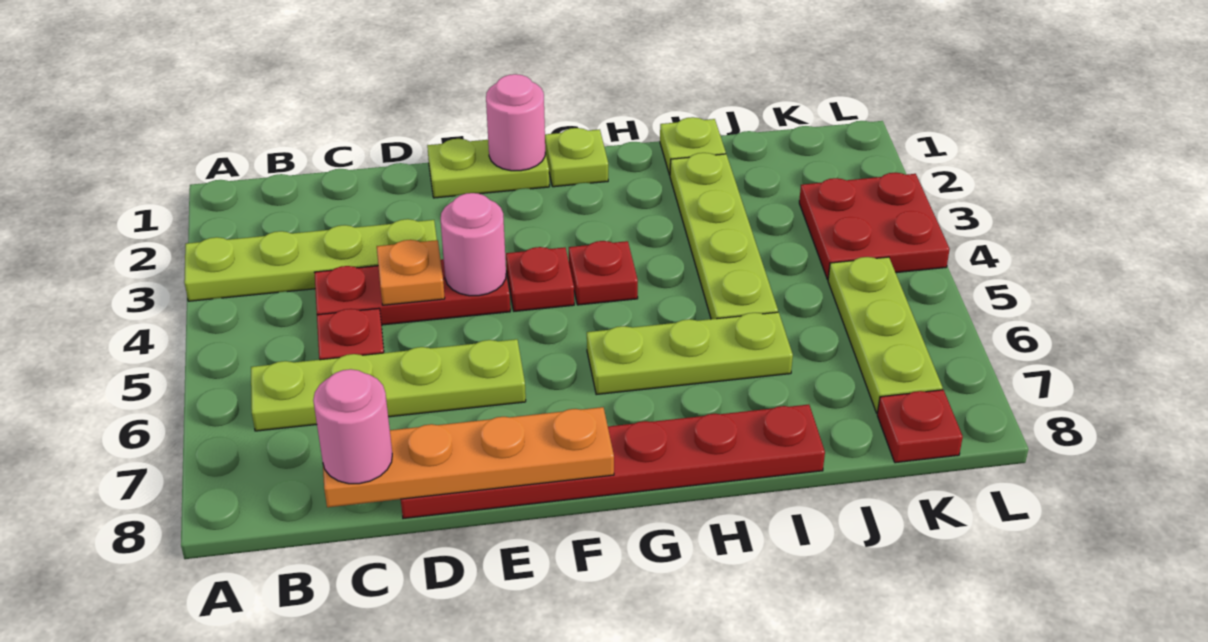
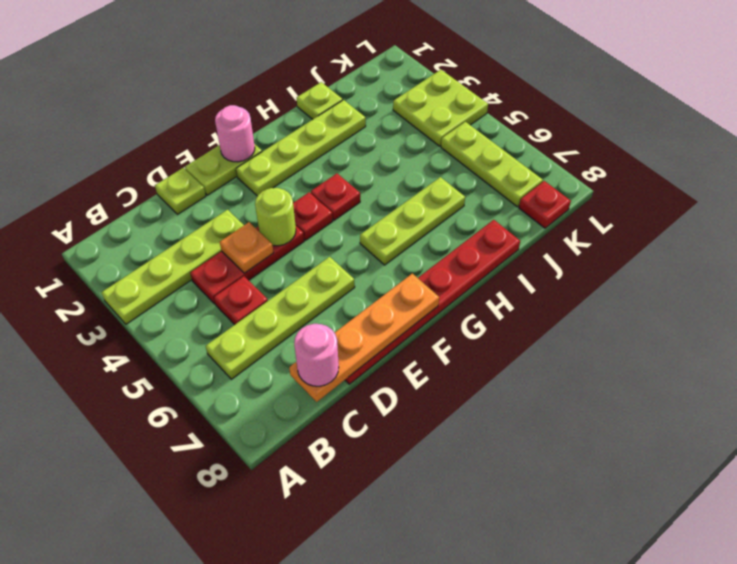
pink 1x1 round brick [441,193,506,296] -> lime 1x1 round brick [255,188,296,246]
lime 1x1 plate [545,128,608,187] -> lime 1x1 plate moved to [155,168,206,214]
lime 1x4 plate [670,153,778,319] -> lime 1x4 plate turned to [236,100,366,196]
red 2x2 plate [799,173,950,280] -> lime 2x2 plate [393,70,488,146]

